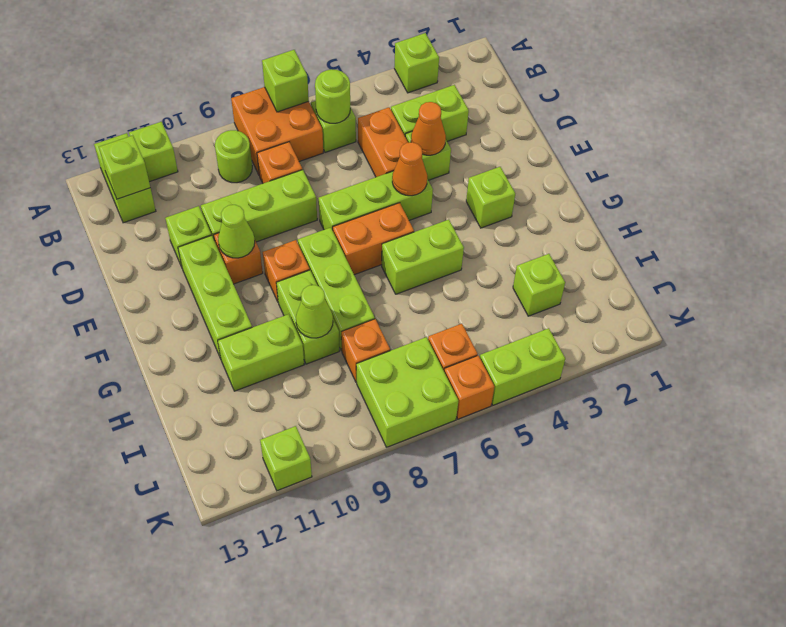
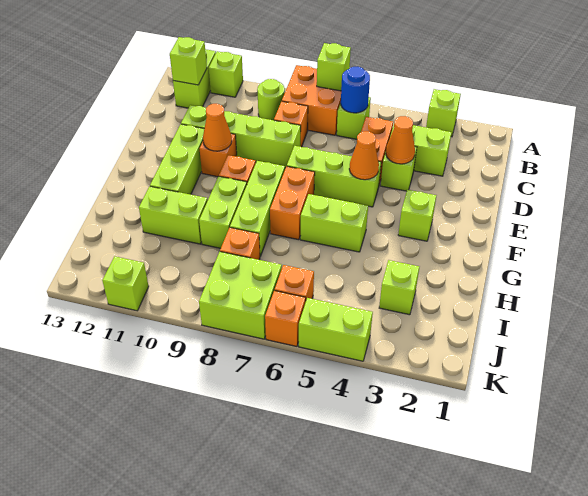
lime 1x1 round brick [315,69,350,123] -> blue 1x1 round brick [341,67,370,113]
lime 1x1 cone [218,205,255,258] -> orange 1x1 cone [203,104,232,151]
orange 1x2 brick [333,203,414,275] -> orange 1x2 brick turned to [270,166,315,240]
lime 1x1 cone [296,285,333,338] -> none

